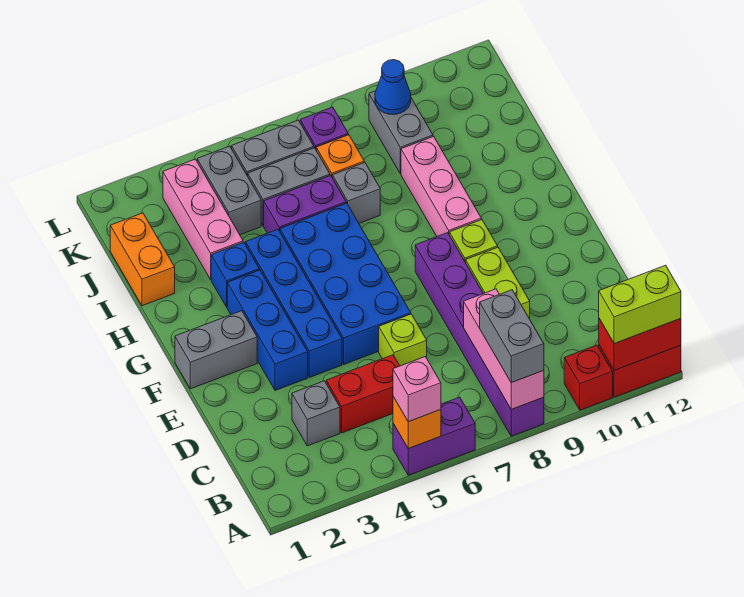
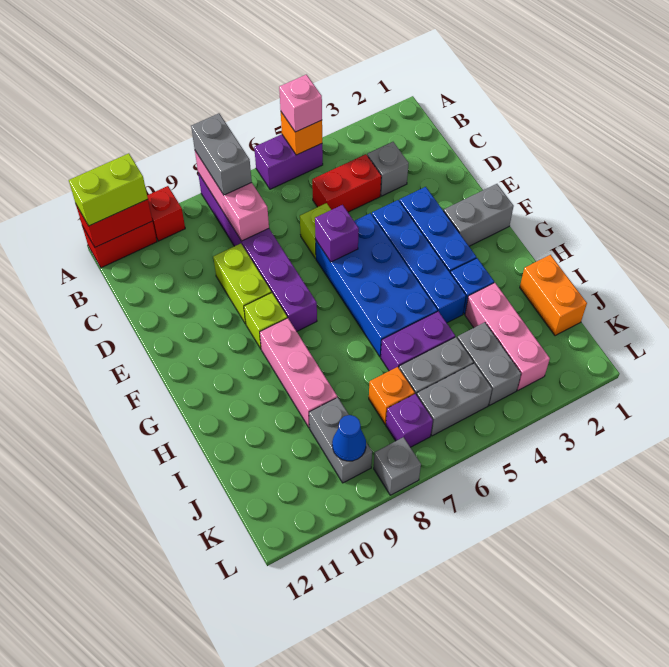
none -> purple 1x1 brick [315,205,359,262]
grey 1x1 brick [332,163,380,223] -> grey 1x1 brick moved to [374,437,421,495]

